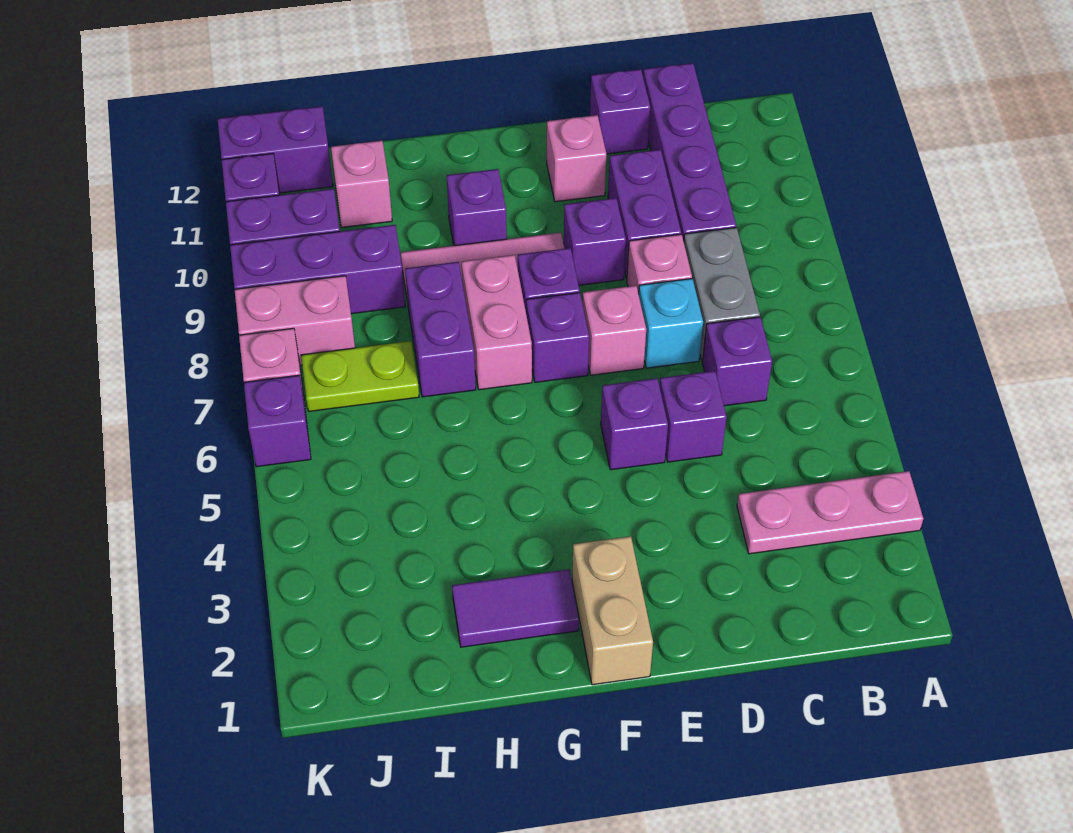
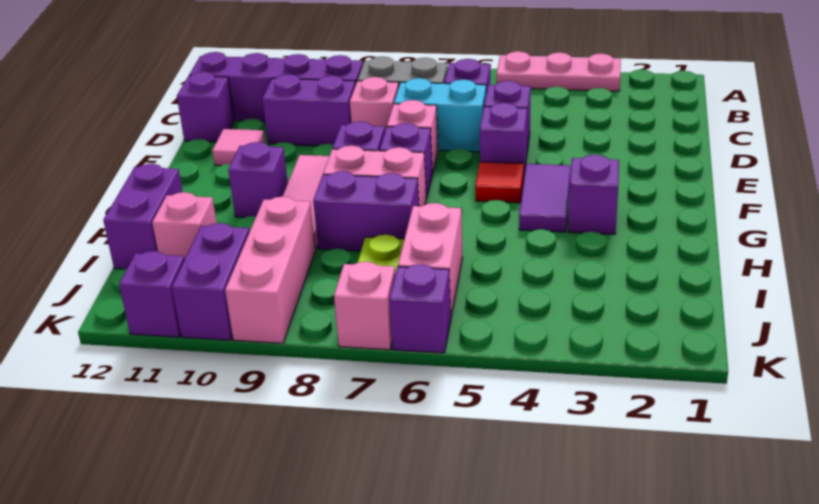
pink 1x3 plate [737,471,923,554] -> pink 1x3 plate turned to [497,51,621,91]
cyan 1x1 brick [639,279,703,368] -> cyan 1x2 brick [394,78,486,152]
purple 1x1 brick [564,198,626,285] -> purple 1x1 brick moved to [568,155,619,234]
pink 1x1 brick [547,115,607,202] -> pink 1x1 tile [212,129,265,166]
tan 1x2 brick [572,536,653,685] -> none
none -> red 1x1 tile [475,162,524,203]
purple 1x2 tile [452,569,579,647] -> purple 1x2 tile moved to [519,164,571,232]
purple 1x3 brick [230,225,405,314] -> pink 1x3 brick [225,196,316,343]
pink 1x2 brick [235,276,355,366] -> pink 1x2 brick moved to [398,203,463,317]
purple 1x2 brick [218,106,333,193] -> purple 1x2 brick moved to [103,164,183,269]

